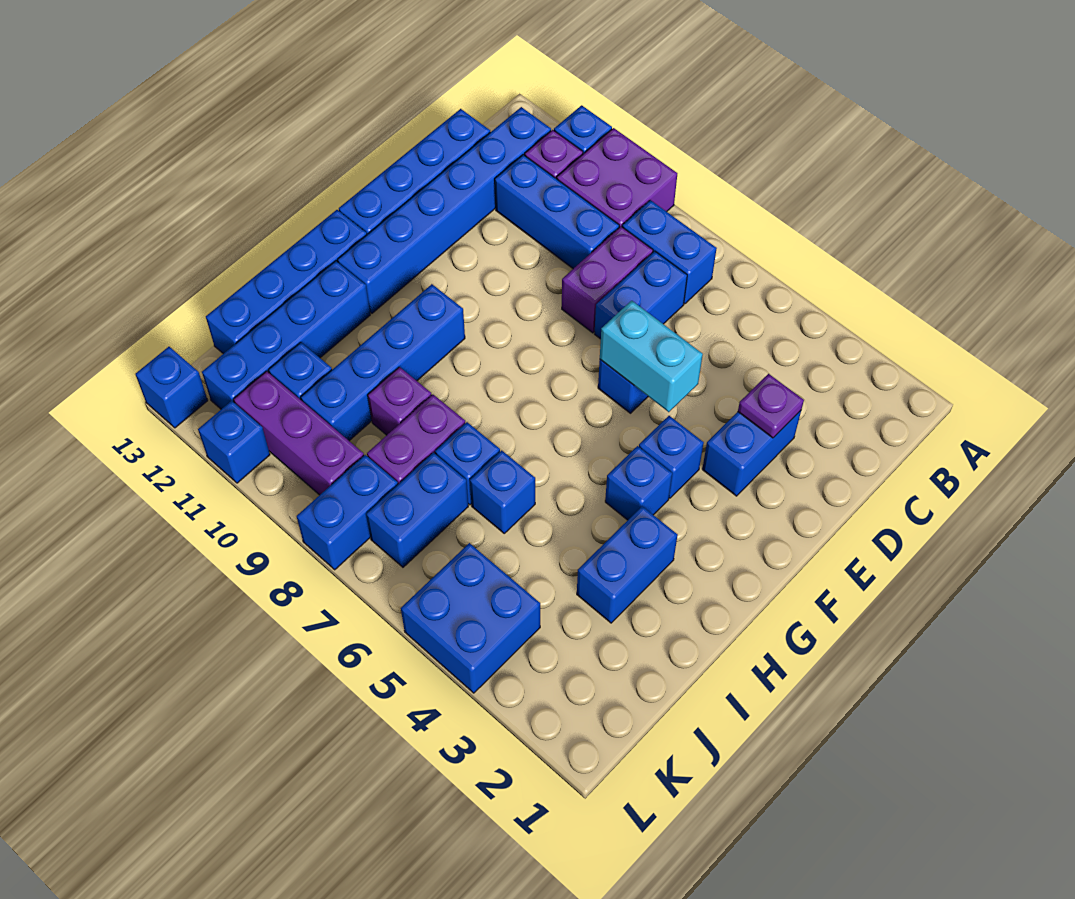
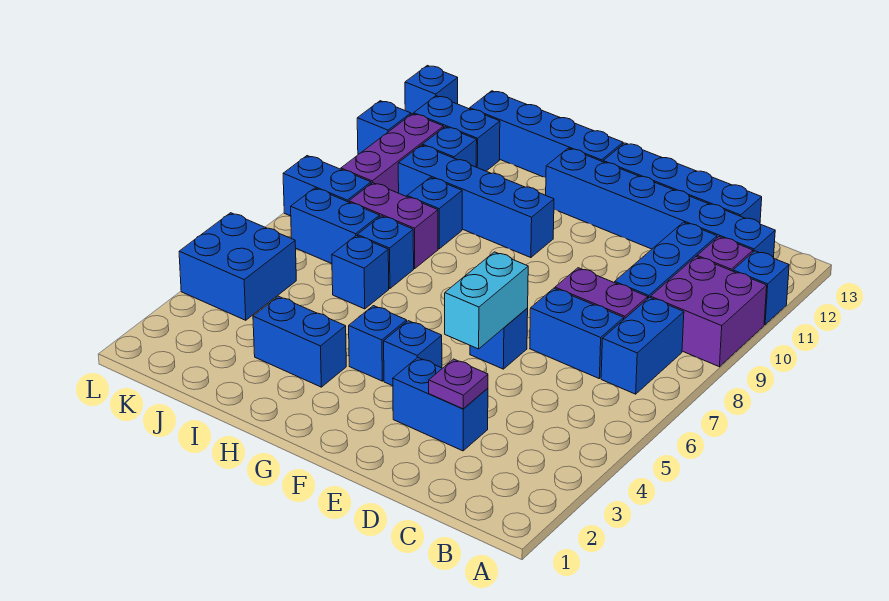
blue 1x4 brick [202,261,370,409] -> blue 1x2 brick [414,96,500,171]
purple 1x1 brick [368,367,431,435] -> blue 1x1 brick [407,177,462,249]

